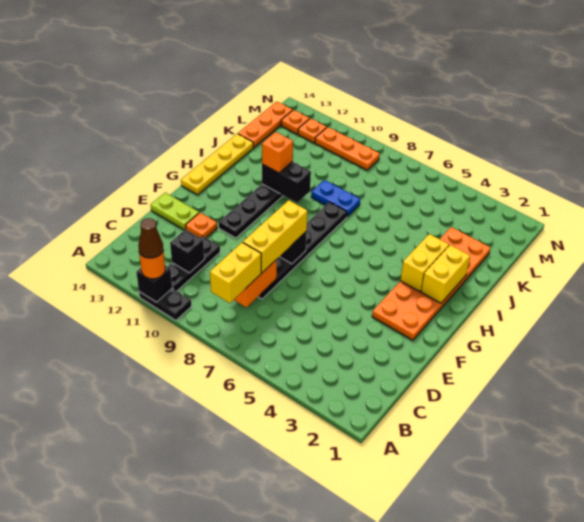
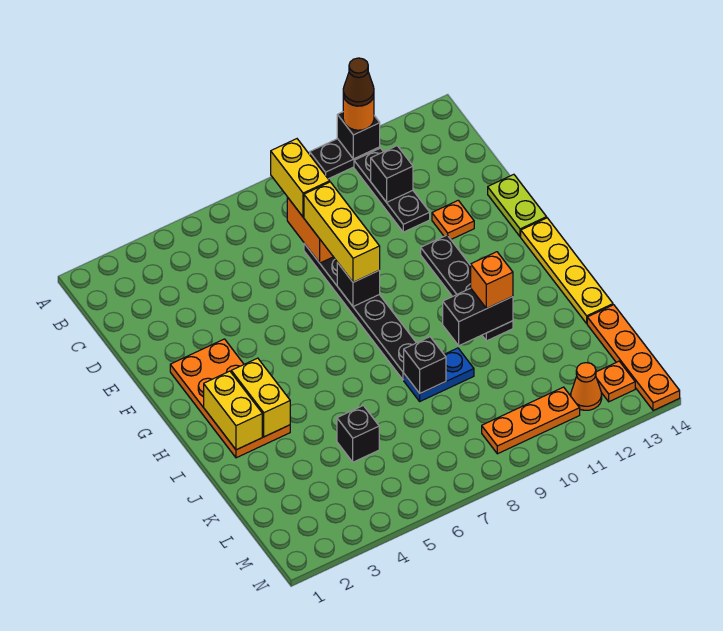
lime 1x2 plate [151,193,199,230] -> lime 1x2 plate turned to [488,174,547,237]
orange 2x6 plate [372,227,491,340] -> orange 2x4 plate [170,339,290,458]
none -> black 1x1 brick [404,337,446,393]
none -> black 1x1 brick [337,406,379,462]
orange 1x3 plate [238,102,293,148] -> orange 1x4 plate [587,305,680,411]
orange 1x1 plate [298,118,327,143] -> orange 1x1 cone [571,363,602,410]

